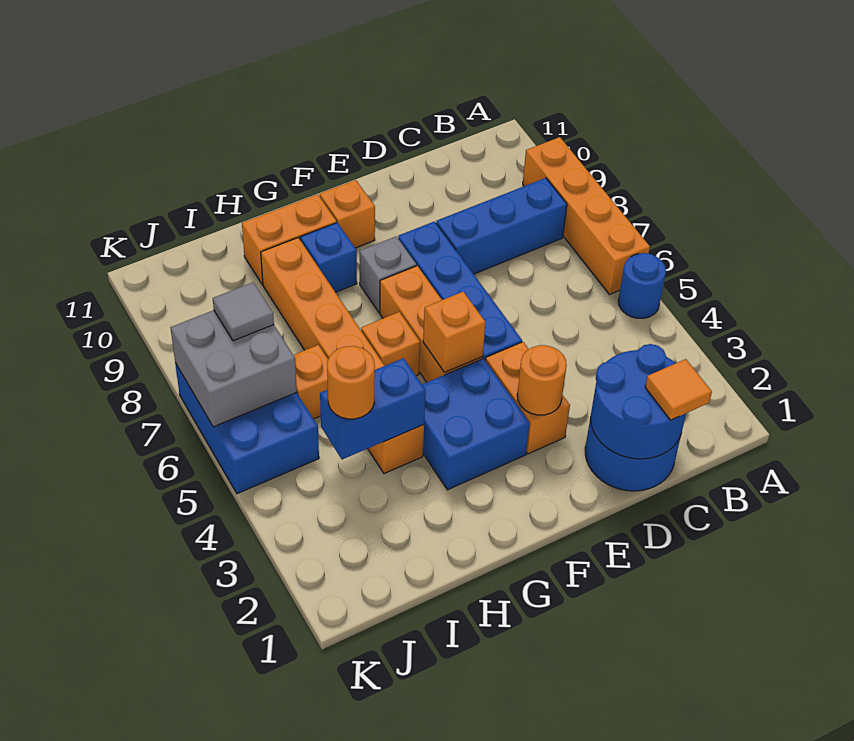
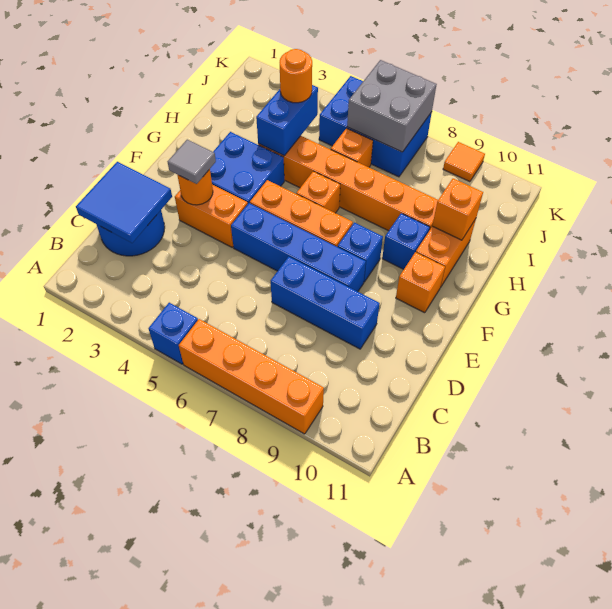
blue 1x1 round brick [618,253,666,318] -> blue 1x1 brick [149,303,198,364]
blue 1x3 brick [436,178,567,274] -> blue 1x3 brick turned to [271,257,380,349]
blue 2x2 round brick [591,344,686,459] -> blue 2x2 tile [76,162,172,243]
orange 1x1 tile [645,359,712,420] -> orange 1x1 tile moved to [443,142,485,182]
orange 1x1 brick [423,292,486,373] -> orange 1x1 brick moved to [432,178,483,240]
grey 1x1 brick [360,237,416,312] -> blue 1x1 brick [338,223,383,282]
grey 1x1 tile [213,282,274,341] -> grey 1x1 tile moved to [168,140,216,184]

